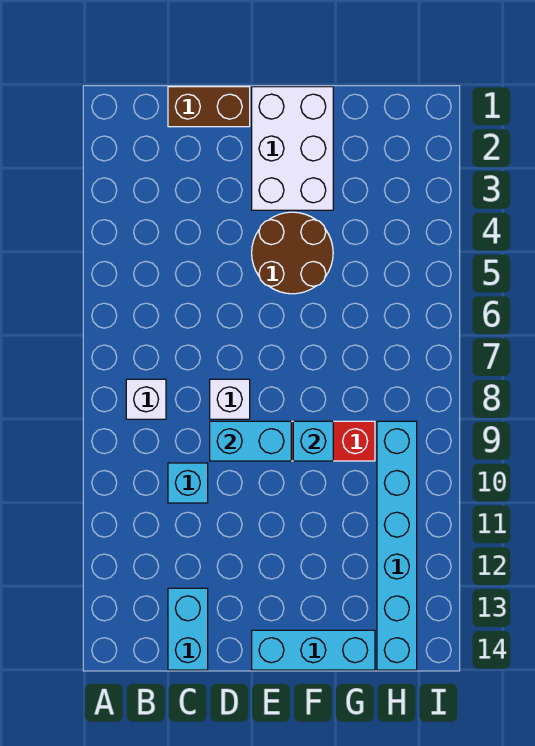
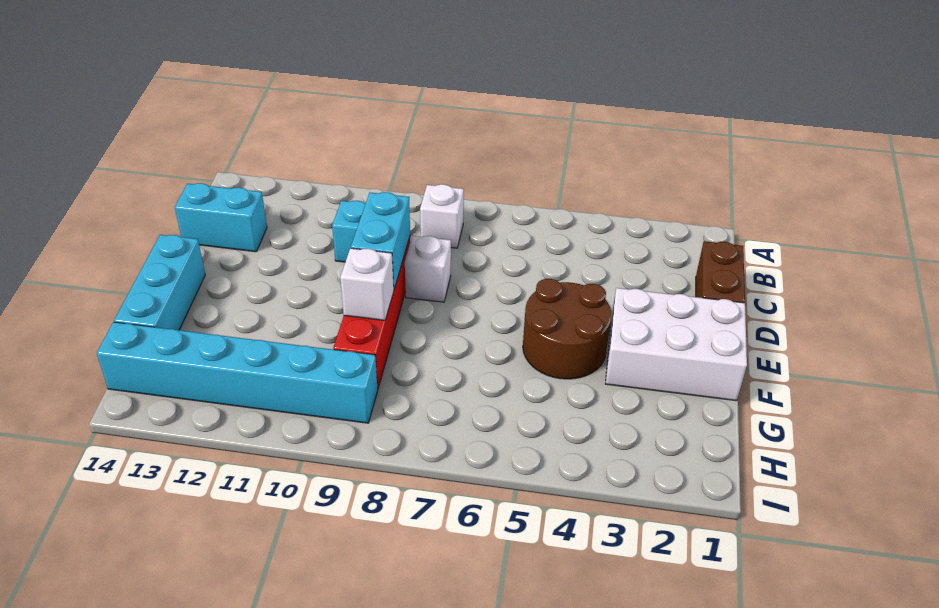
cyan 1x1 brick [293,421,333,461] -> white 1x1 brick [340,248,394,320]

